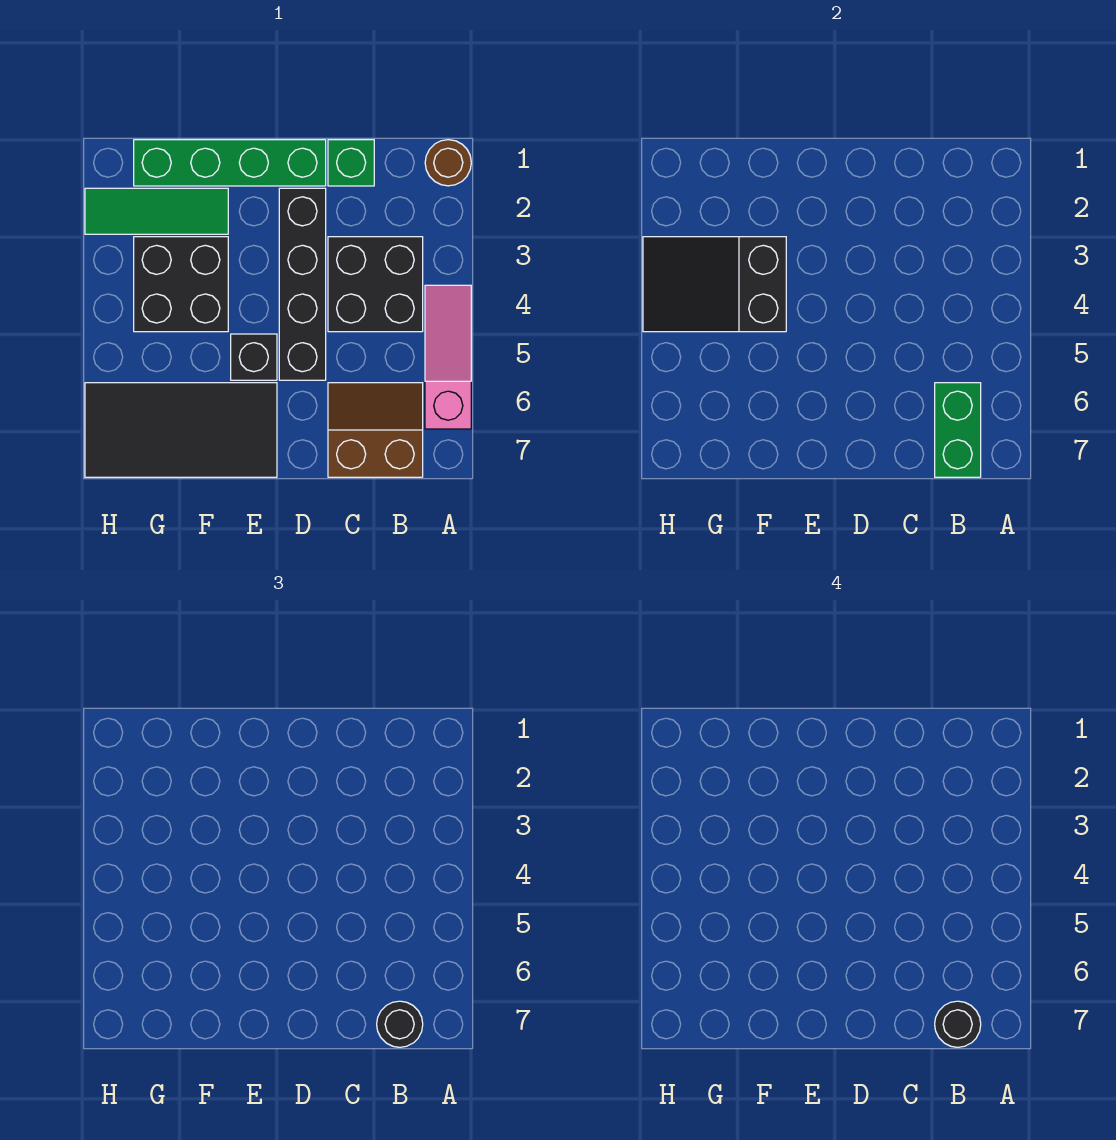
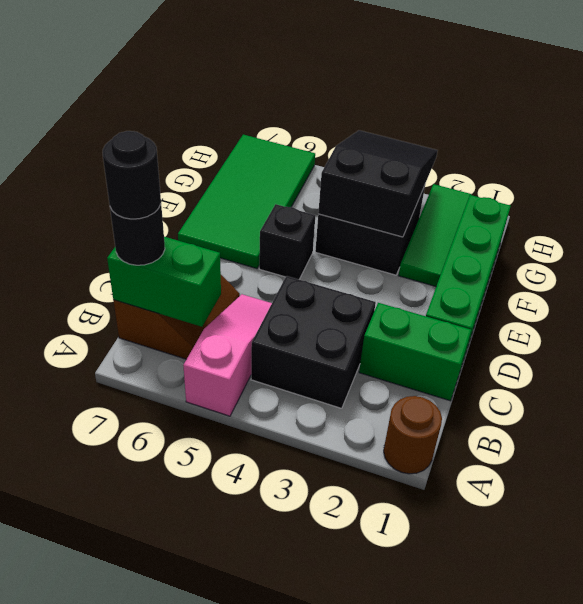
pink 1x3 slope [425,285,471,429] -> pink 1x3 slope turned to [183,294,272,416]
green 1x1 brick [328,140,374,186] -> green 1x2 brick [359,303,471,401]
black 1x4 brick [279,188,326,380] -> none
black 2x4 tile [85,383,277,477] -> green 2x4 tile [178,135,315,269]

